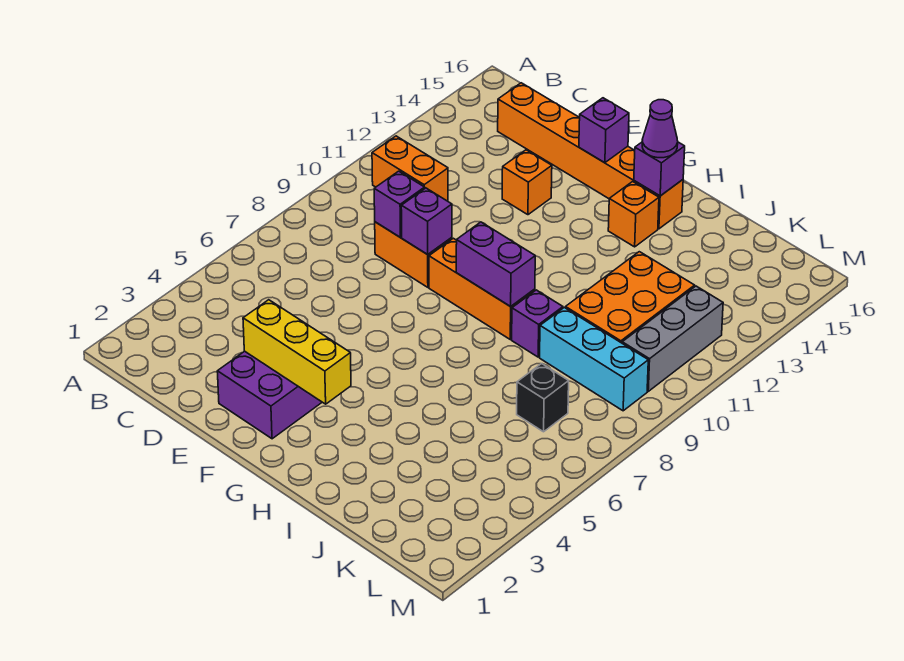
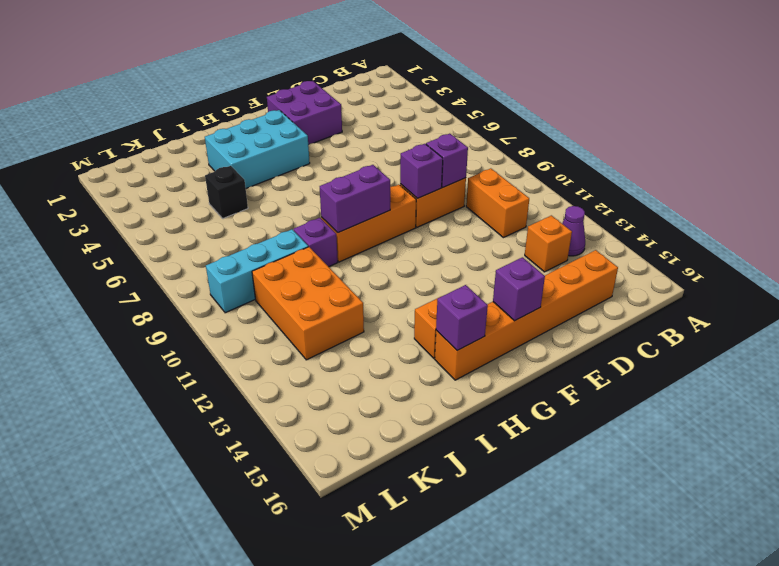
orange 1x2 brick [372,136,448,201] -> orange 1x2 brick turned to [466,168,529,238]
yellow 1x3 brick [243,300,351,404] -> none
orange 1x1 brick [502,150,552,215] -> orange 1x1 brick moved to [525,215,572,272]
none -> cyan 2x3 brick [205,110,310,188]
purple 1x1 cone [642,100,678,158] -> purple 1x1 cone moved to [562,206,585,256]
black 1x1 brick [517,364,569,432] -> black 1x1 brick moved to [205,166,248,218]
grey 1x3 brick [622,286,723,391] -> none

